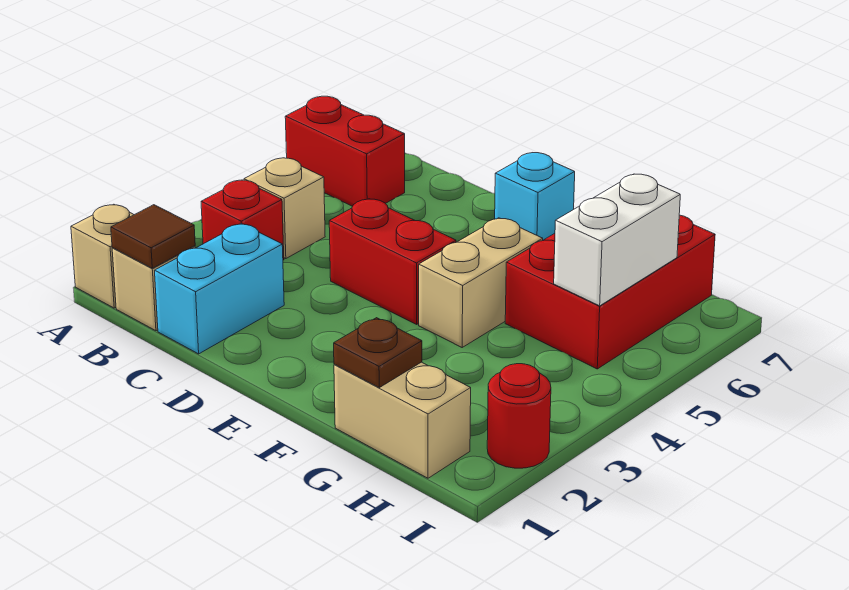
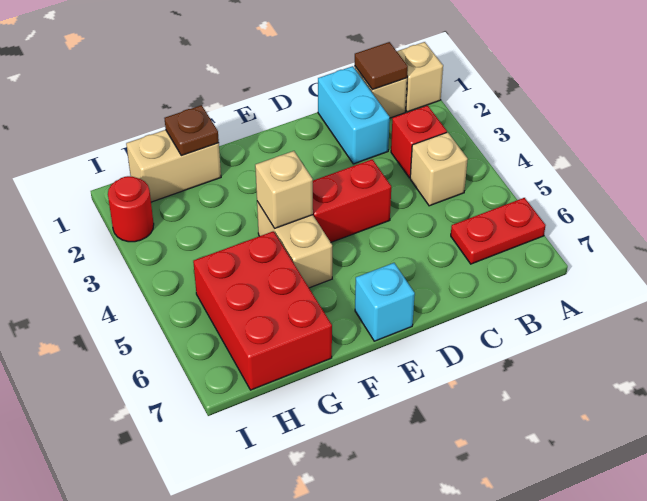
red 1x2 brick [285,96,405,206] -> red 1x2 plate [451,198,546,264]
none -> tan 1x1 brick [255,151,313,228]
white 1x2 brick [554,174,680,306] -> none

